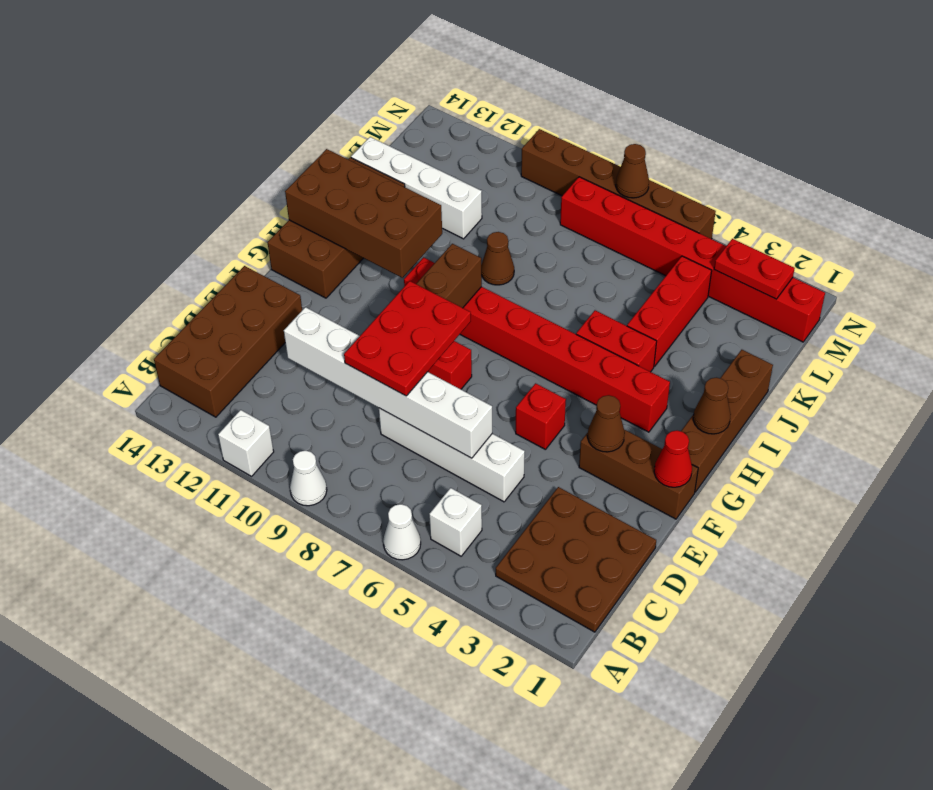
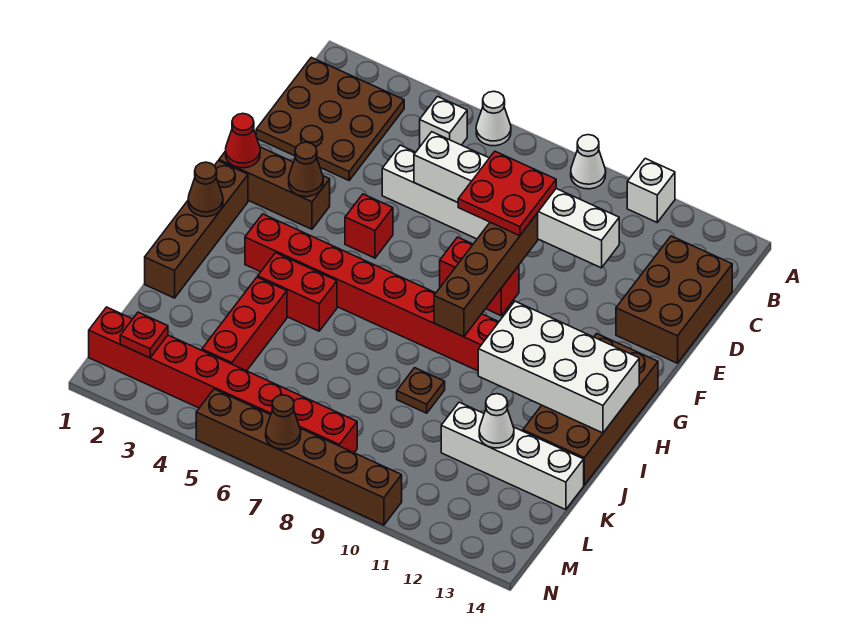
brown 2x4 brick [154,266,302,417] -> brown 2x3 brick [616,236,732,363]
red 2x3 plate [344,281,471,396] -> red 2x2 plate [458,151,556,236]
brown 2x4 brick [285,149,442,278] -> white 2x4 brick [478,301,639,433]
brown 1x1 cone [481,232,514,285] -> brown 1x1 plate [397,368,445,413]
none -> white 1x1 cone [479,394,514,448]
red 1x2 plate [714,239,795,299] -> red 1x1 plate [120,312,168,358]

